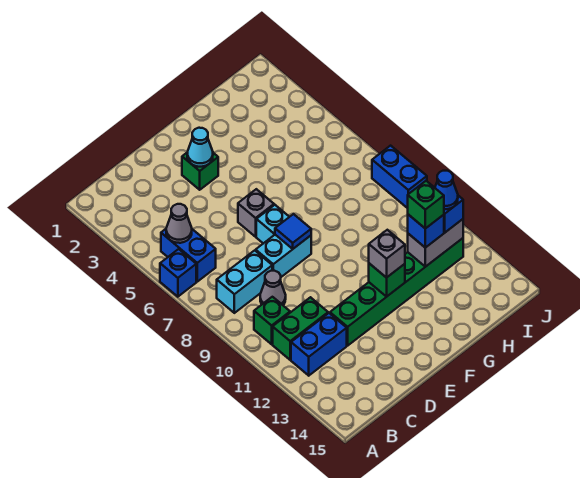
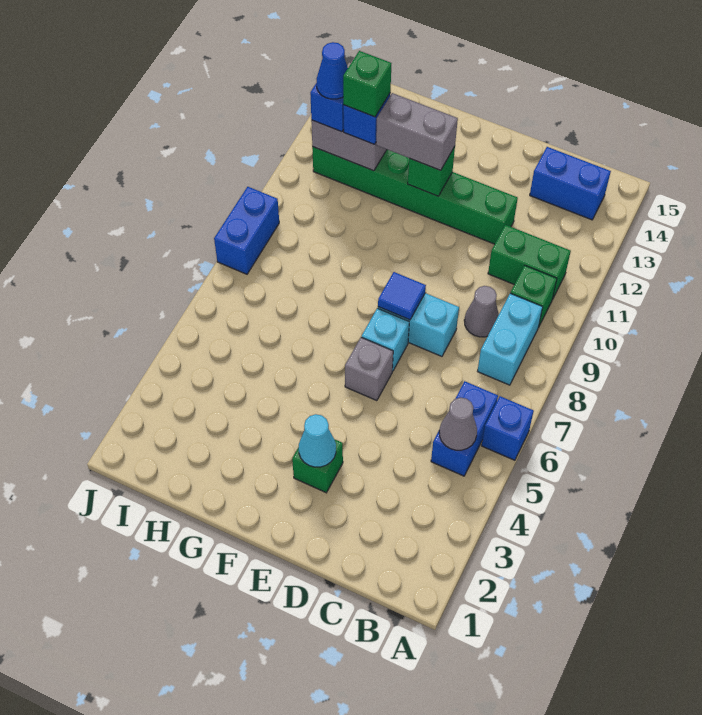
cyan 1x2 brick [217,250,272,313] -> cyan 1x2 brick turned to [478,293,542,385]
blue 1x2 brick [291,313,347,376] -> blue 1x2 brick moved to [530,147,611,220]
grey 1x1 brick [369,230,405,278] -> grey 1x2 brick [376,93,458,170]

